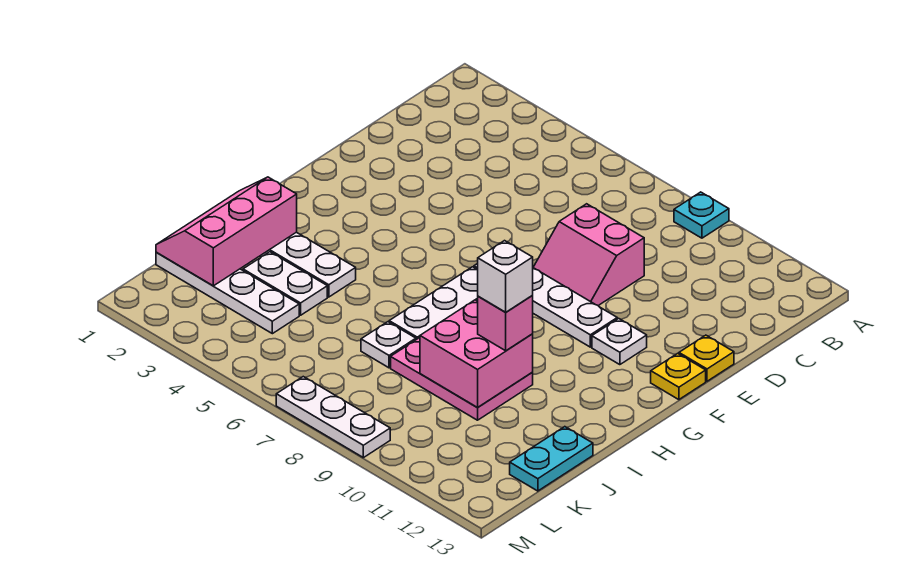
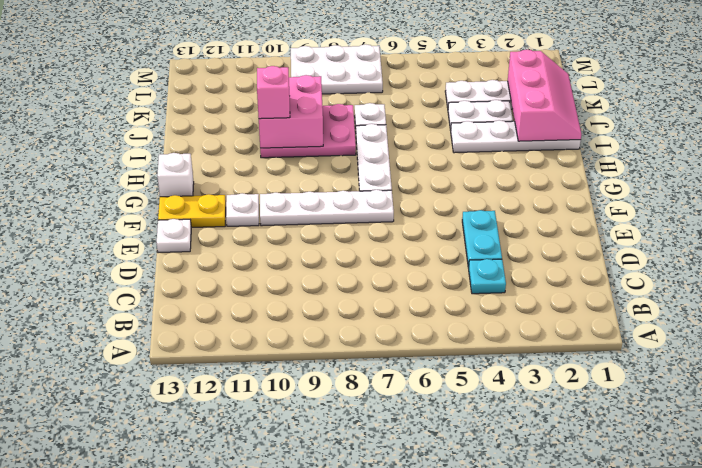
cyan 1x1 plate [674,192,729,238] -> cyan 1x1 plate moved to [469,259,506,294]
pink 2x2 slope [533,204,644,306] -> none
yellow 1x1 plate [679,335,734,381] -> white 1x1 plate [157,219,191,253]
yellow 1x1 plate [651,353,706,400] -> yellow 1x2 plate [158,194,226,228]
white 1x1 brick [478,241,533,312] -> white 1x1 brick moved to [157,153,194,197]
cyan 1x2 plate [510,427,593,491] -> cyan 1x2 plate moved to [462,210,502,268]
white 1x3 plate [276,377,390,458] -> white 2x3 plate [291,44,383,94]

